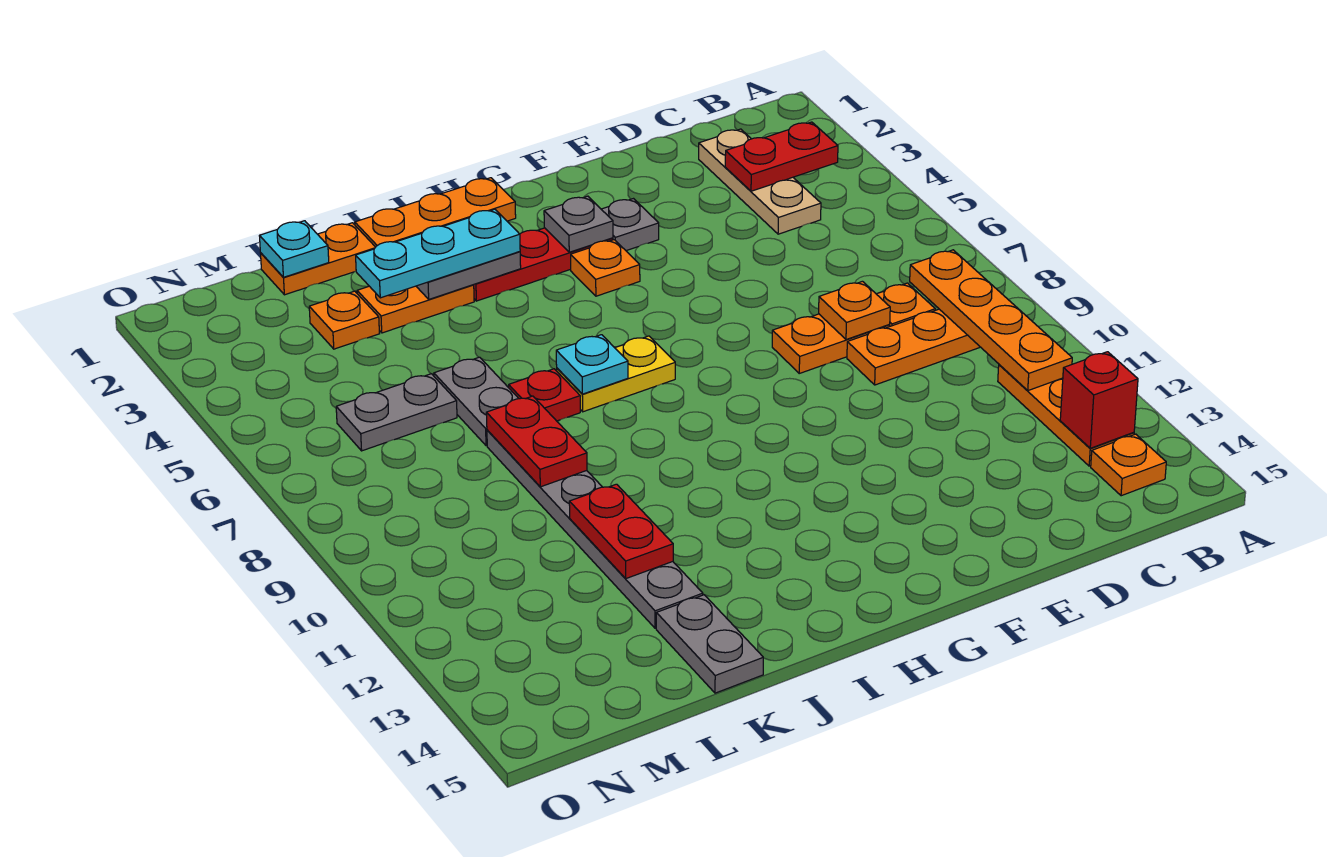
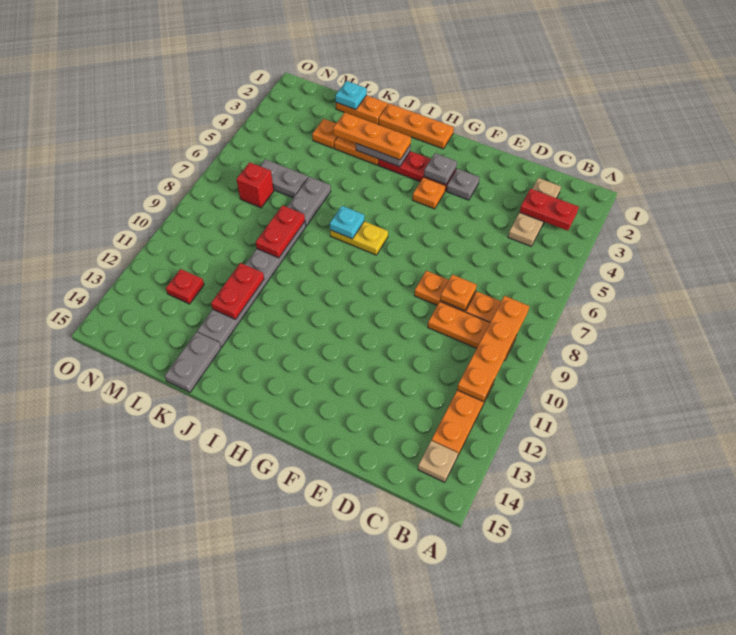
red 1x1 brick [1060,352,1138,448] -> red 1x1 brick moved to [236,162,274,208]
orange 1x1 plate [1091,434,1166,496] -> tan 1x1 plate [418,440,458,482]
cyan 1x3 plate [356,209,520,298] -> orange 1x3 plate [333,112,411,160]
red 1x1 plate [509,369,580,421] -> red 1x1 plate moved to [166,269,204,304]

